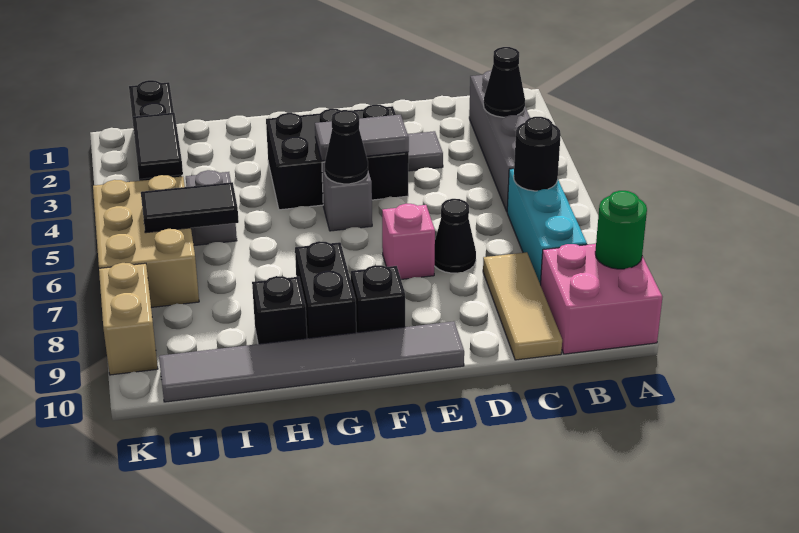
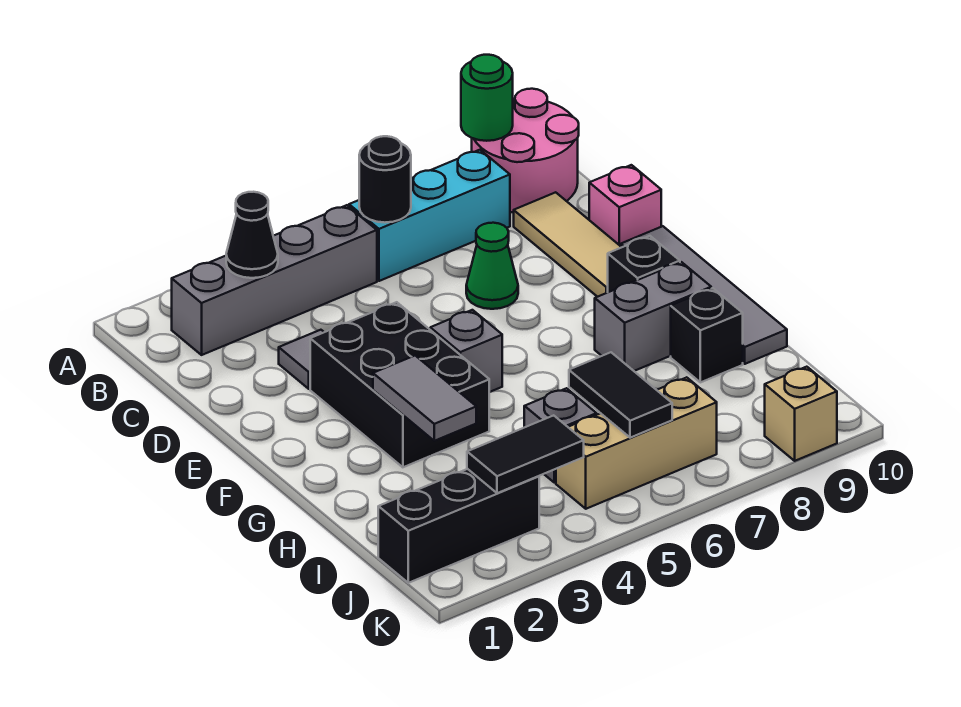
pink 2x2 brick [541,244,662,354] -> pink 2x2 round brick [472,89,579,213]
tan 1x3 tile [483,252,562,360] -> tan 1x3 tile turned to [514,192,622,297]
black 1x1 cone [434,199,476,273] -> green 1x1 cone [466,223,518,309]
grey 1x2 tile [315,115,409,161] -> grey 1x2 tile moved to [373,356,476,441]
pink 1x1 brick [382,204,435,279] -> pink 1x1 brick moved to [589,165,661,246]
grey 1x6 tile [159,321,464,402] -> grey 1x4 tile [621,226,787,364]
black 1x1 cone [325,110,368,184] -> none
black 1x2 brick [295,241,356,338] -> grey 1x2 brick [595,262,711,371]
tan 2x3 brick [93,175,199,307] -> tan 1x3 brick [556,377,717,509]
tan 1x2 brick [99,263,158,375] -> tan 1x1 brick [765,367,837,461]

